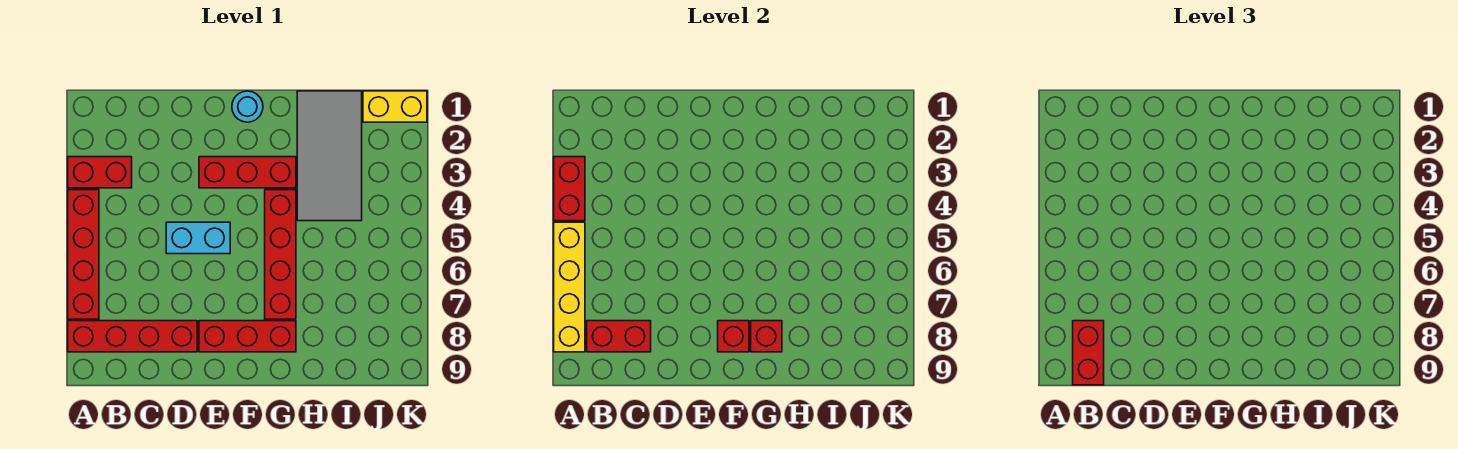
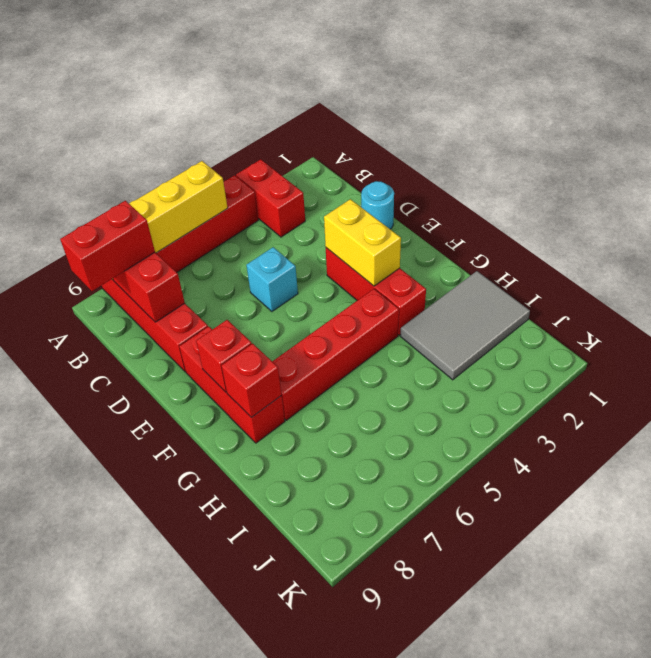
red 1x2 brick [554,157,585,221] -> none
cyan 1x2 brick [166,222,230,254] -> cyan 1x1 brick [246,247,298,311]
cyan 1x1 round brick [232,91,263,122] -> cyan 1x1 round brick moved to [361,181,394,229]
grey 2x4 tile [297,91,362,221] -> grey 2x3 tile [400,271,530,380]
yellow 1x2 brick [363,91,427,122] -> yellow 1x2 brick moved to [324,199,401,286]

